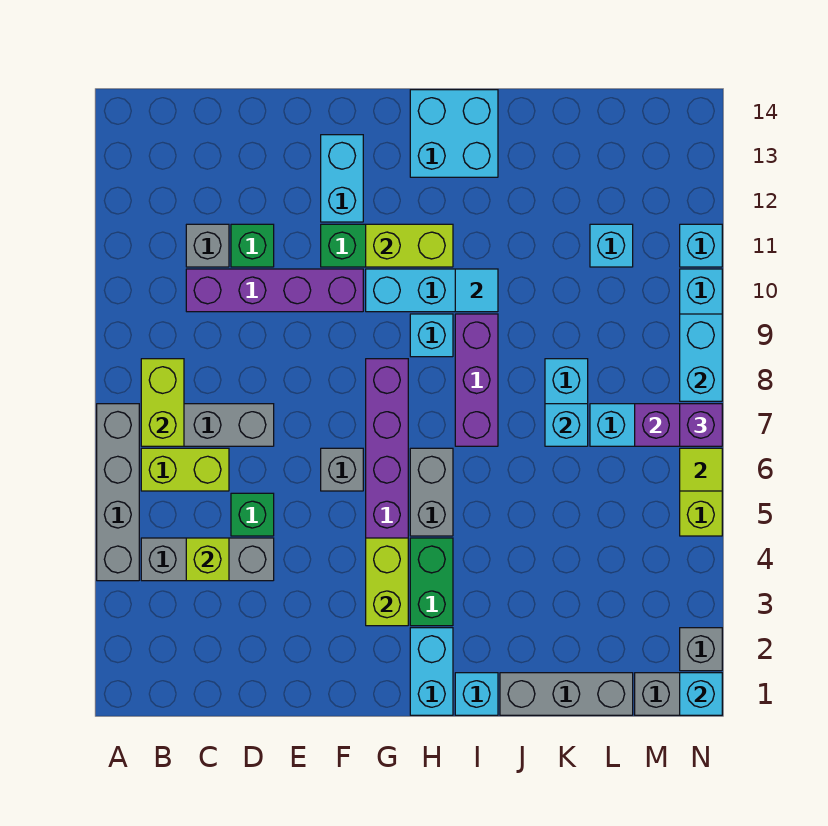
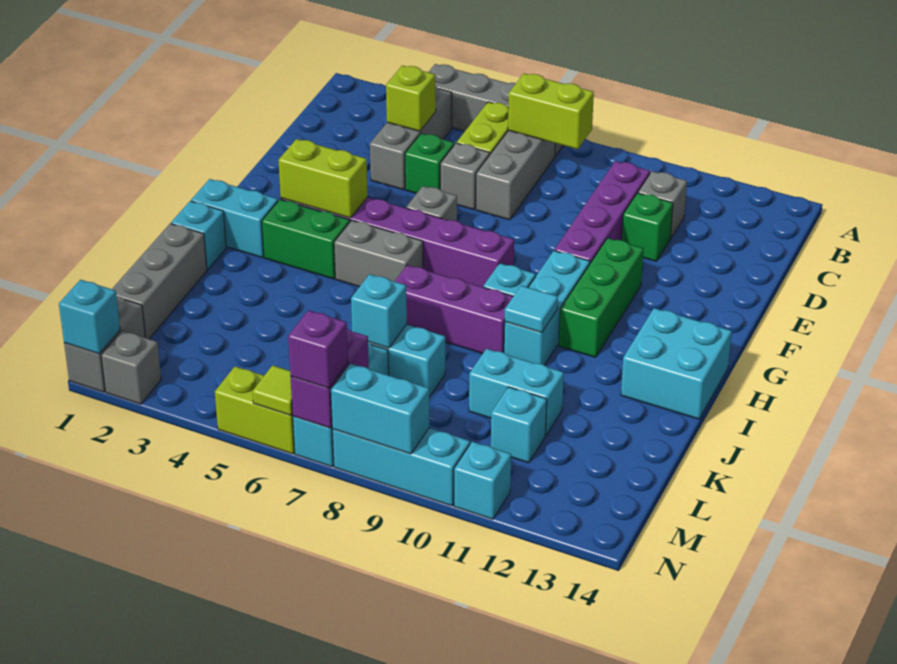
none -> grey 1x1 brick [440,143,490,210]
cyan 1x2 brick [321,135,363,222] -> cyan 1x2 brick moved to [469,349,564,435]
lime 1x2 brick [366,224,453,267] -> none

